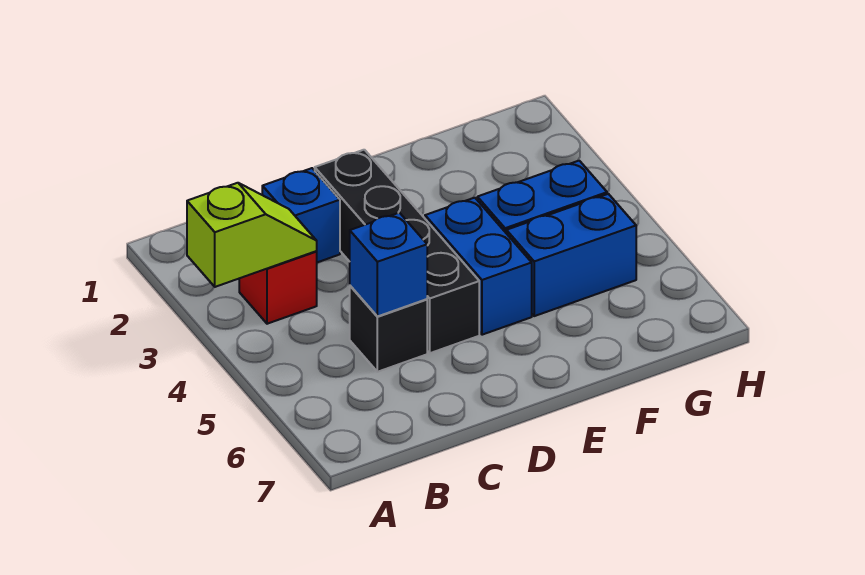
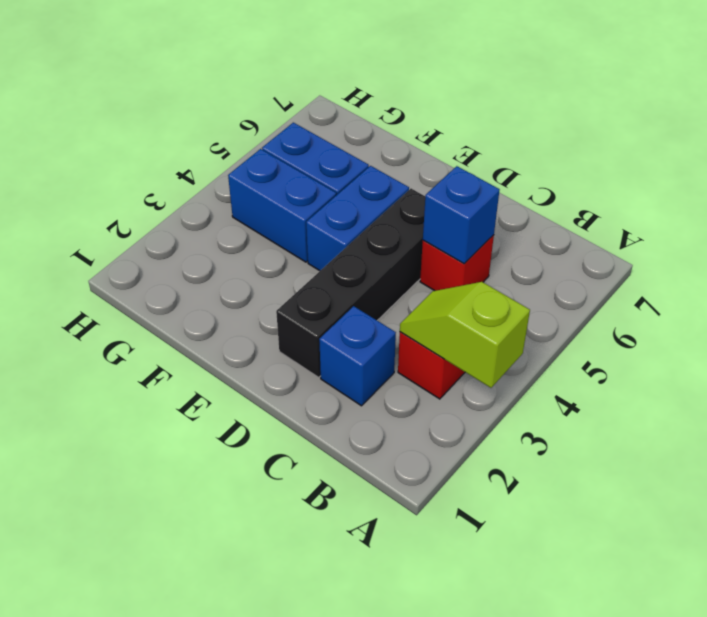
black 1x1 brick [350,286,427,372] -> red 1x1 brick [420,235,494,291]

